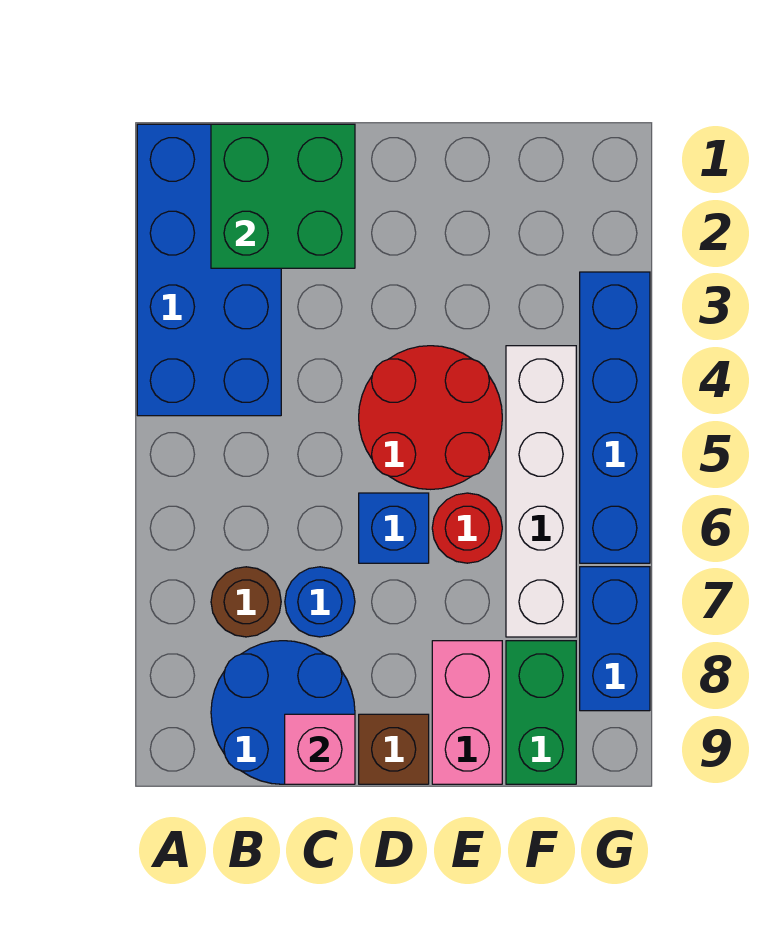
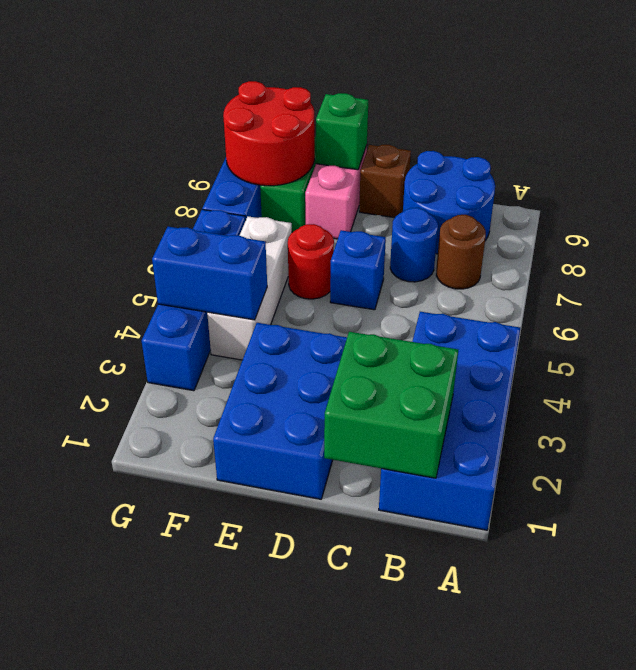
pink 1x1 brick [285,714,355,784] -> none
none -> blue 2x3 brick [213,323,347,499]
red 2x2 round brick [359,346,502,489] -> red 2x2 round brick moved to [223,81,315,186]
none -> green 1x1 brick [316,93,368,170]
white 1x4 brick [506,346,576,637] -> white 1x3 brick [207,216,292,360]
none -> blue 1x2 brick [152,227,267,320]

